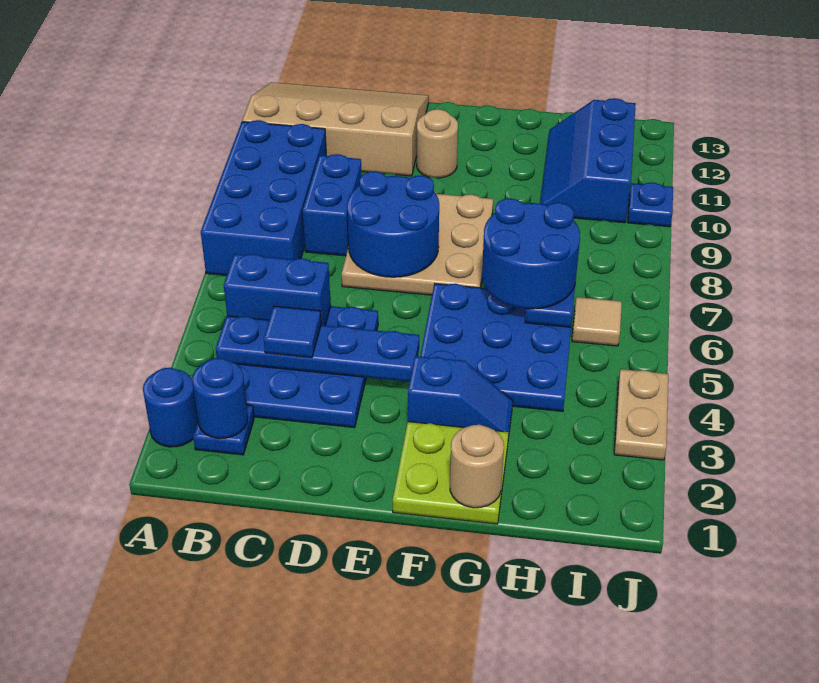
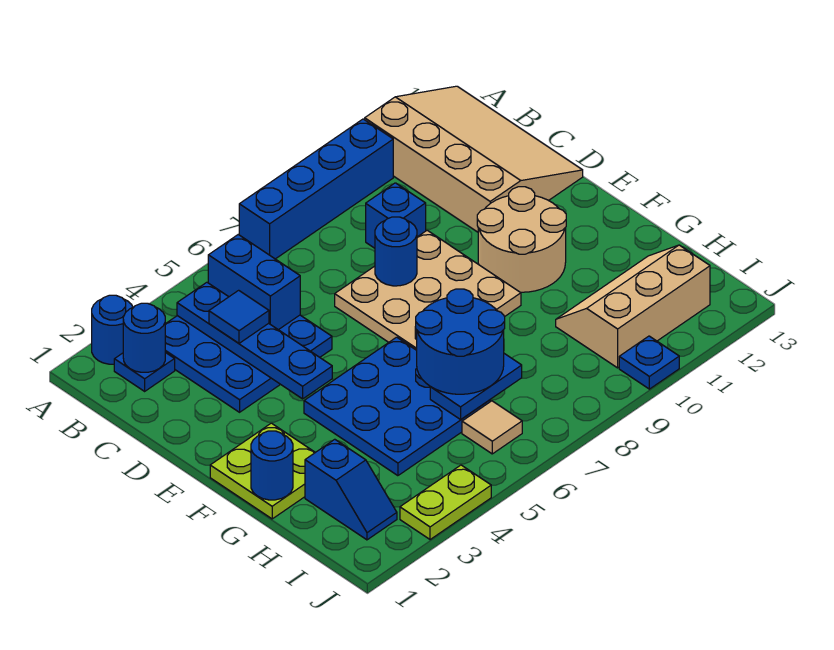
blue 2x4 brick [201,120,326,275] -> blue 1x4 brick [239,119,393,259]
blue 1x2 brick [303,154,362,256] -> blue 1x1 brick [366,183,426,248]
blue 2x2 round brick [347,171,439,277] -> blue 1x1 round brick [375,217,417,286]
tan 1x1 round brick [417,109,458,178] -> tan 2x2 round brick [477,187,566,292]
blue 1x2 slope [408,356,513,439] -> blue 1x2 slope moved to [305,439,397,540]
tan 1x1 round brick [450,425,504,508] -> blue 1x1 round brick [251,431,293,500]
blue 2x3 slope [540,98,636,223] -> tan 2x3 slope [556,245,710,368]
tan 1x2 plate [614,369,668,460] -> lime 1x2 plate [400,465,491,540]

